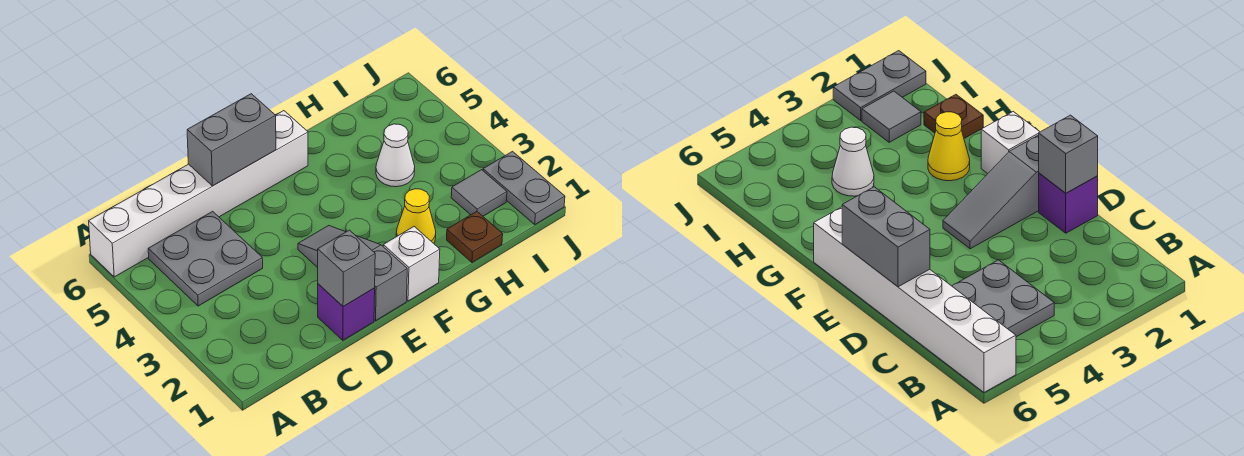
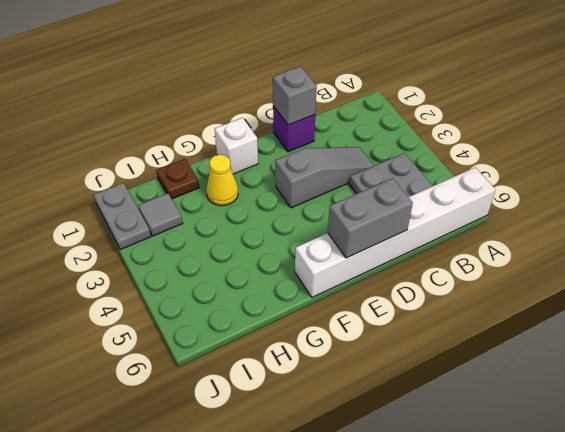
grey 1x3 slope [298,226,407,321] -> grey 1x3 slope turned to [275,147,374,208]
white 1x1 cone [376,124,415,187] -> none

